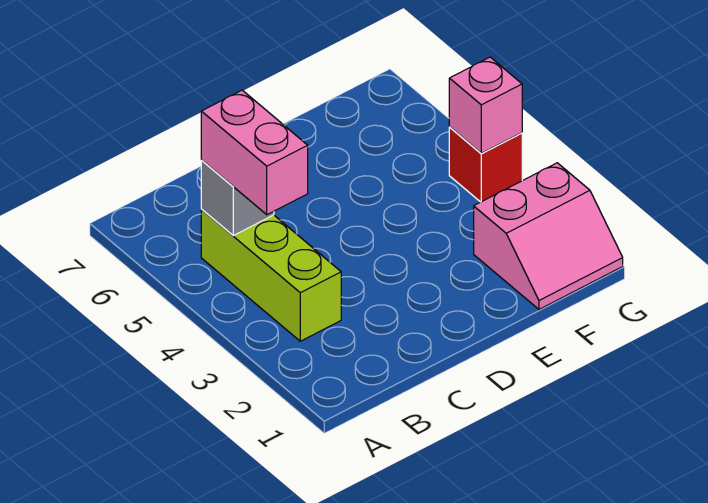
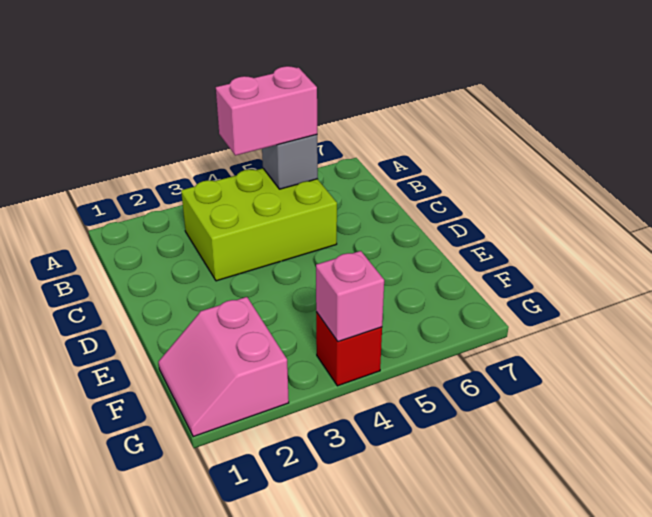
lime 1x3 brick [201,210,341,341] -> lime 2x3 brick [181,168,337,281]

